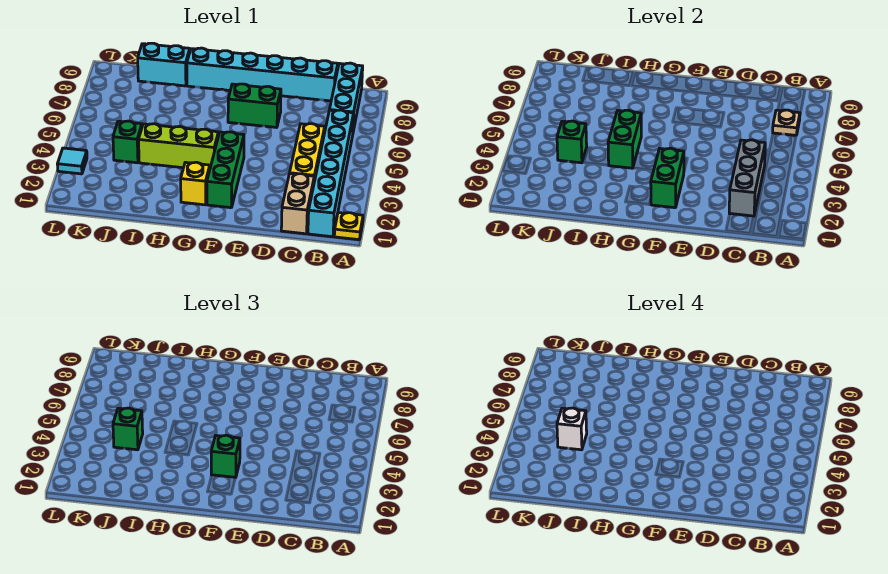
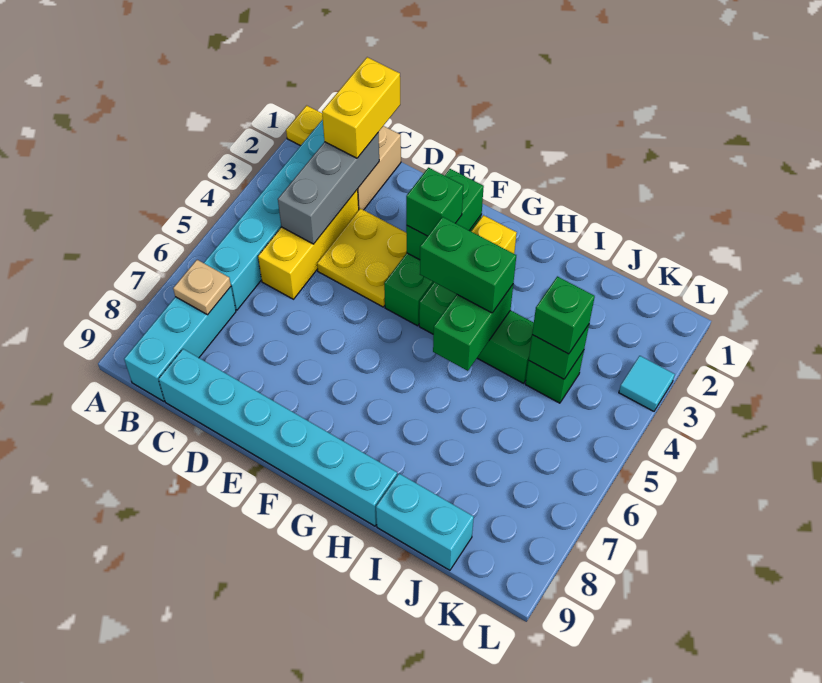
none -> yellow 1x2 brick [322,57,400,158]
none -> yellow 2x2 plate [317,208,407,307]
green 1x2 brick [228,84,281,128] -> green 1x2 brick moved to [420,217,516,313]
lime 1x3 brick [139,124,218,168] -> green 1x3 brick [419,282,534,383]
white 1x1 brick [557,408,587,450] -> none

